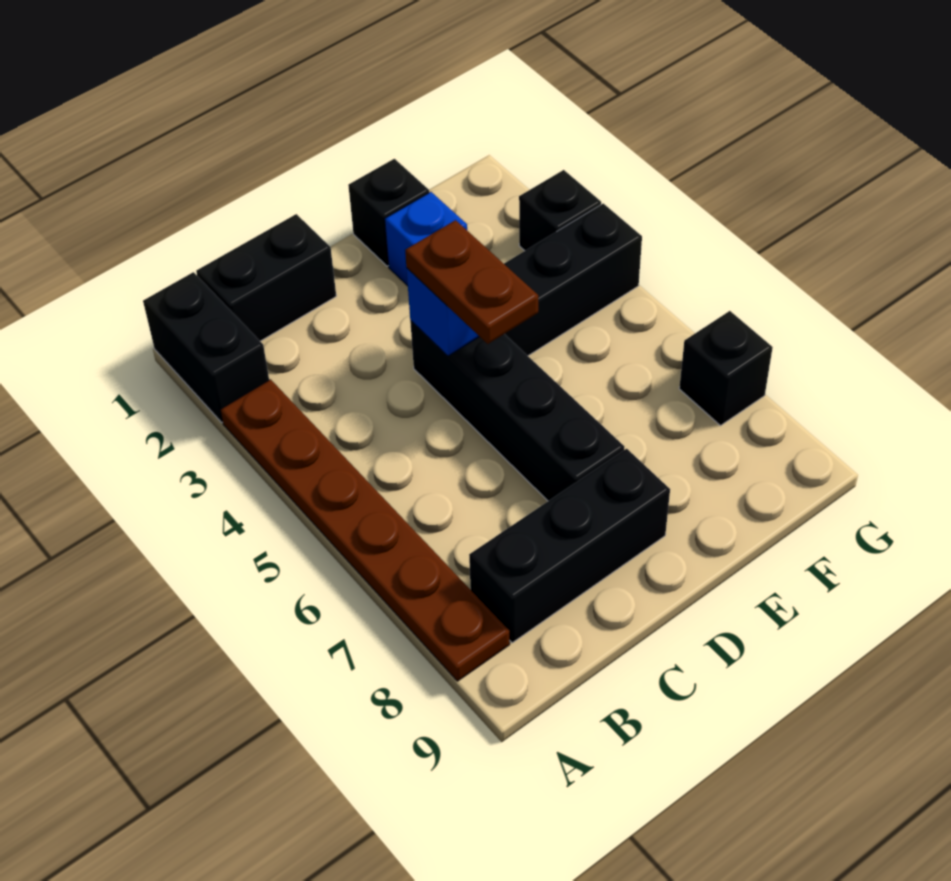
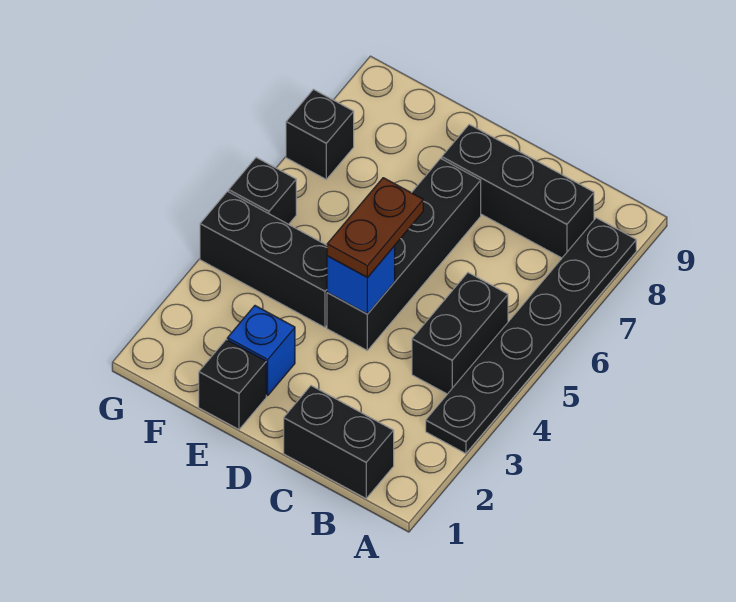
black 1x2 brick [143,272,269,422] -> black 1x2 brick moved to [412,273,508,394]
brown 1x6 plate [220,379,510,681] -> black 1x6 plate [426,218,636,454]
black 1x1 brick [519,170,601,251] -> black 1x1 brick moved to [229,157,296,224]

